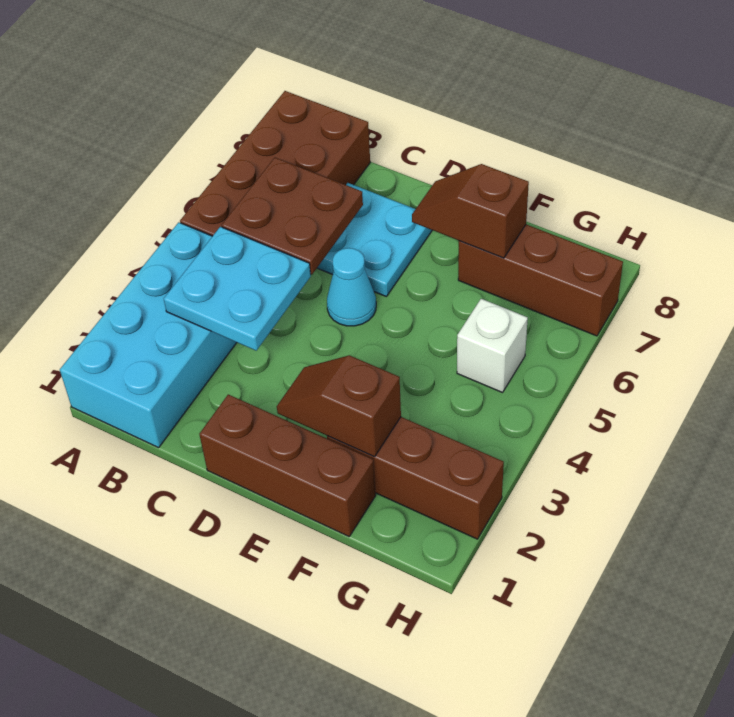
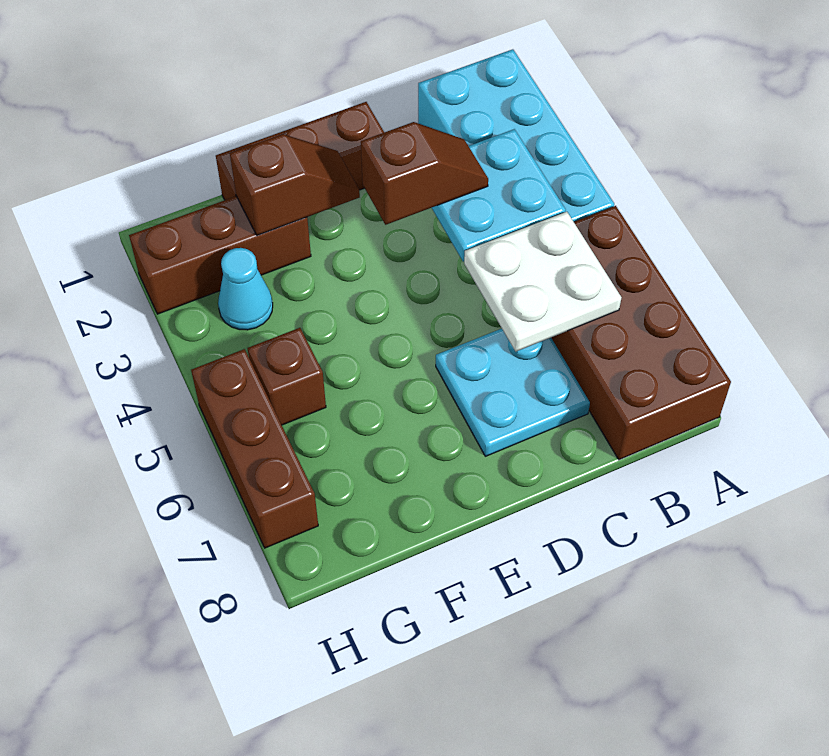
brown 2x2 plate [222,158,363,274] -> white 2x2 plate [464,212,621,351]
cyan 1x1 cone [327,248,376,326] -> cyan 1x1 cone moved to [218,248,273,330]
brown 1x2 slope [412,164,529,258] -> brown 1x2 slope moved to [361,122,488,225]
brown 1x3 brick [458,225,623,336] -> brown 1x3 brick turned to [191,349,318,548]
white 1x1 brick [457,299,528,393] -> brown 1x1 brick [247,328,326,425]

